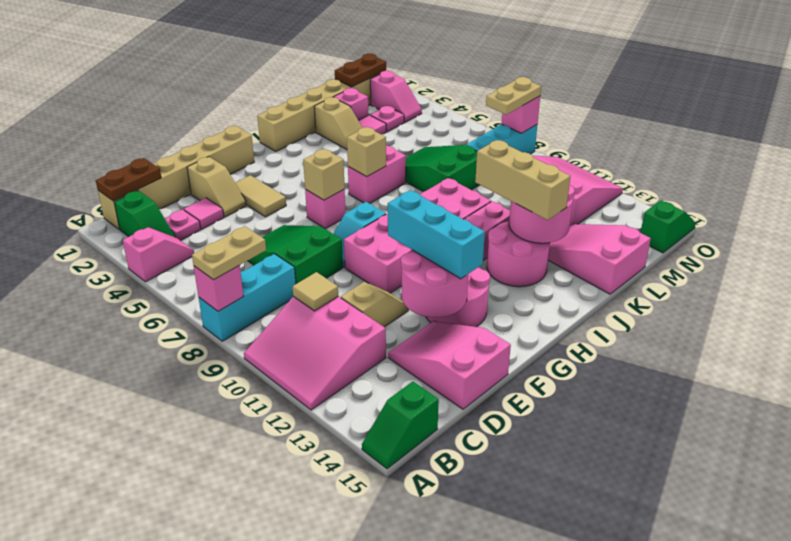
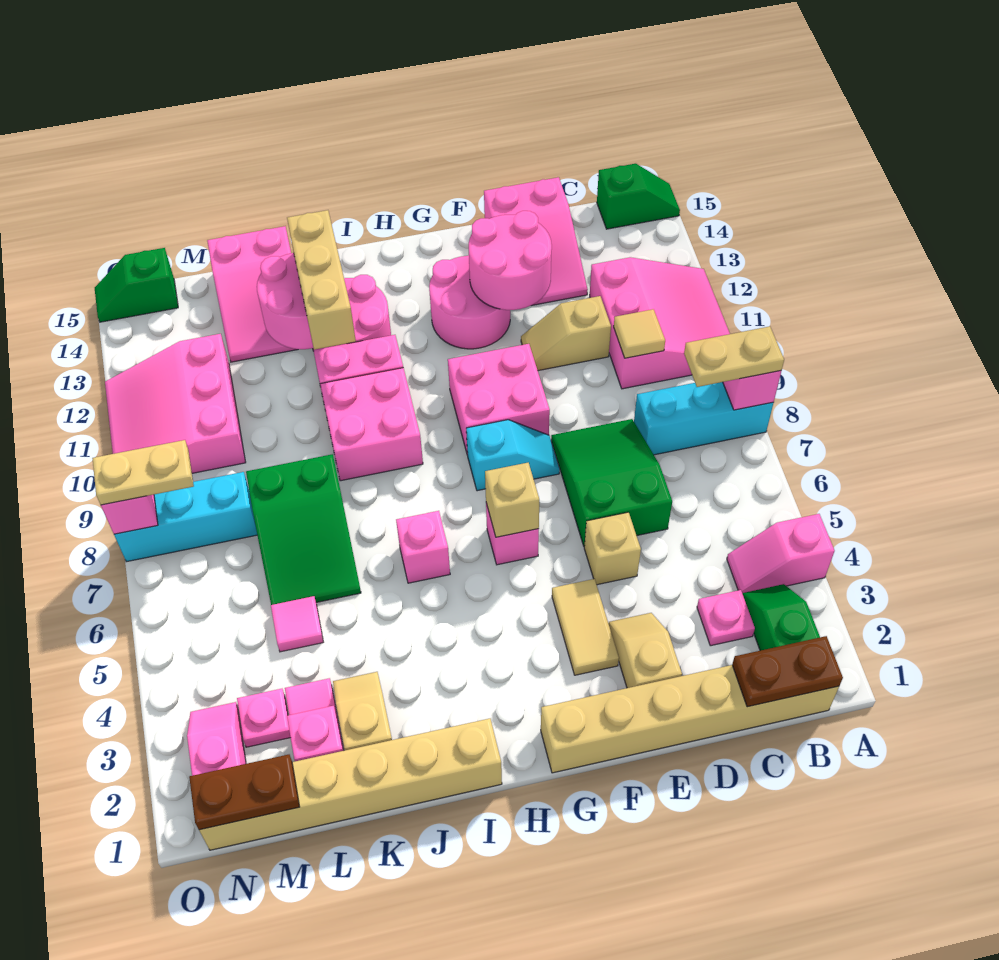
pink 1x1 tile [184,198,224,229] -> pink 1x1 tile moved to [271,596,323,652]
green 2x3 slope [248,225,343,284] -> green 2x3 slope turned to [551,419,672,546]
cyan 1x3 brick [388,190,485,279] -> none
pink 1x2 brick [348,146,406,203] -> pink 1x1 brick [396,511,450,583]
tan 1x1 brick [347,127,386,177] -> tan 1x1 brick moved to [584,512,641,585]

